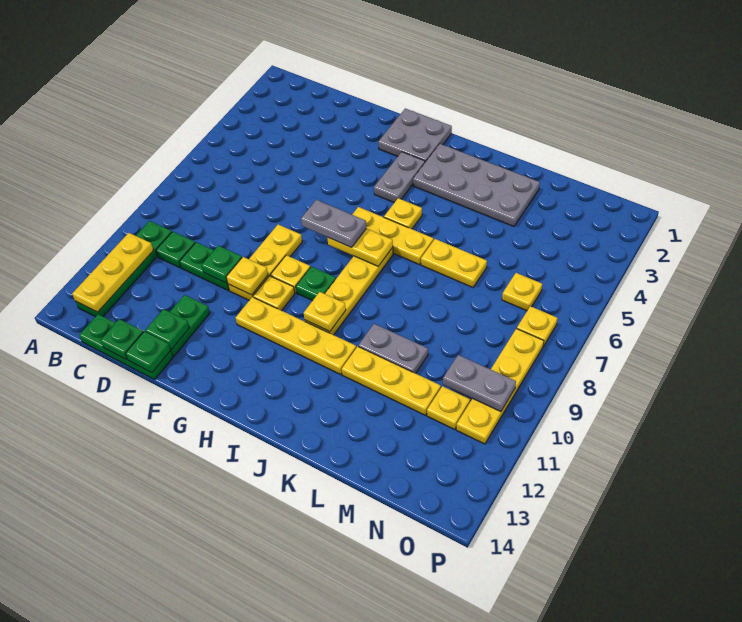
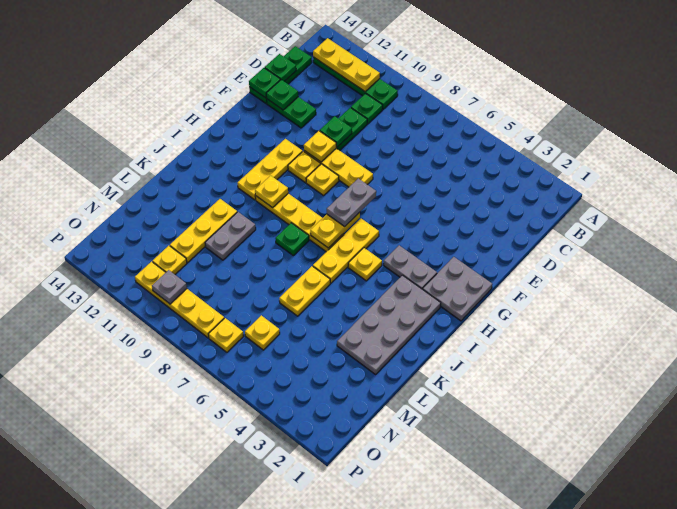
yellow 1x4 plate [236,297,356,375] -> yellow 1x3 plate [238,139,302,200]
green 1x1 plate [296,267,336,301] -> green 1x1 plate moved to [275,223,309,256]
grey 1x2 plate [443,355,516,412] -> grey 1x1 plate [152,270,187,304]

